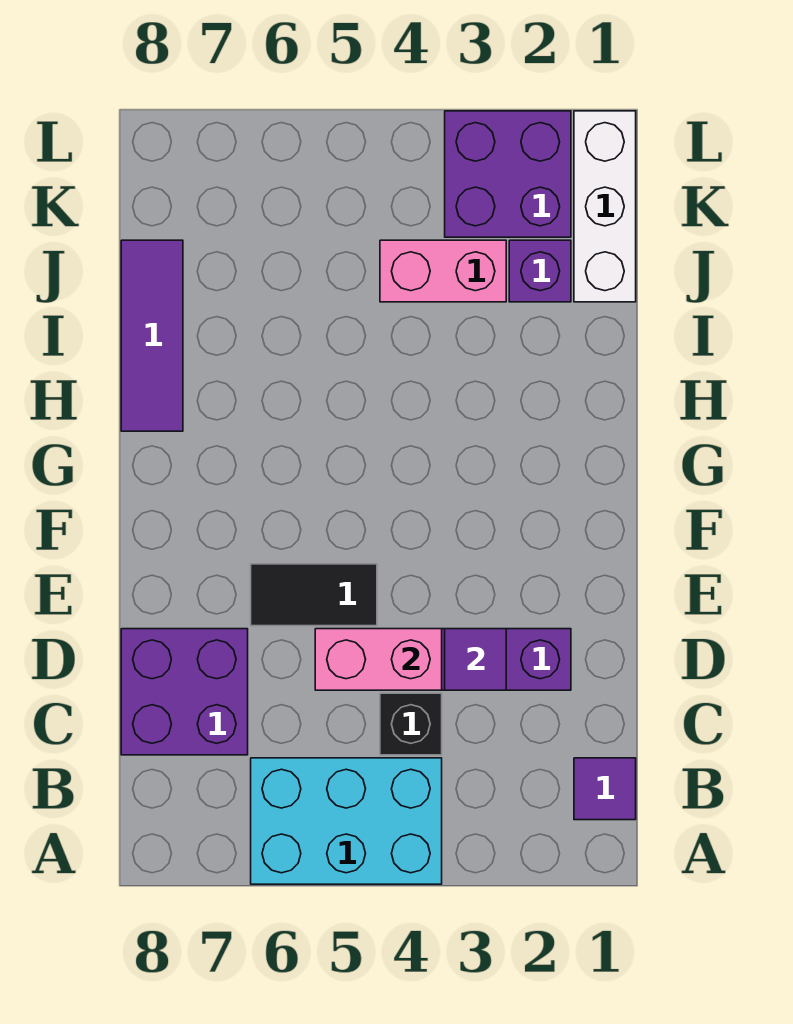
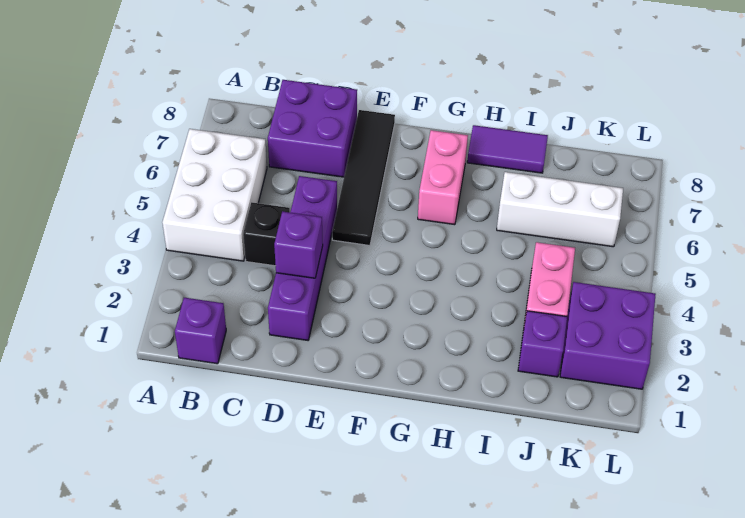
cyan 2x3 brick [251,758,442,884] -> white 2x3 brick [162,129,267,261]
purple 1x1 tile [574,758,636,820] -> purple 1x1 brick [175,298,226,364]
purple 1x1 tile [445,629,506,690] -> purple 1x1 brick [274,211,323,278]
pink 1x2 brick [315,629,442,690] -> pink 1x2 brick moved to [418,130,468,225]
black 1x2 tile [251,564,377,626] -> black 1x4 tile [332,110,395,246]
purple 1x3 tile [121,240,183,431] -> purple 1x2 tile [467,125,548,173]
white 1x3 brick [574,111,636,302] -> white 1x3 brick moved to [497,172,623,247]

